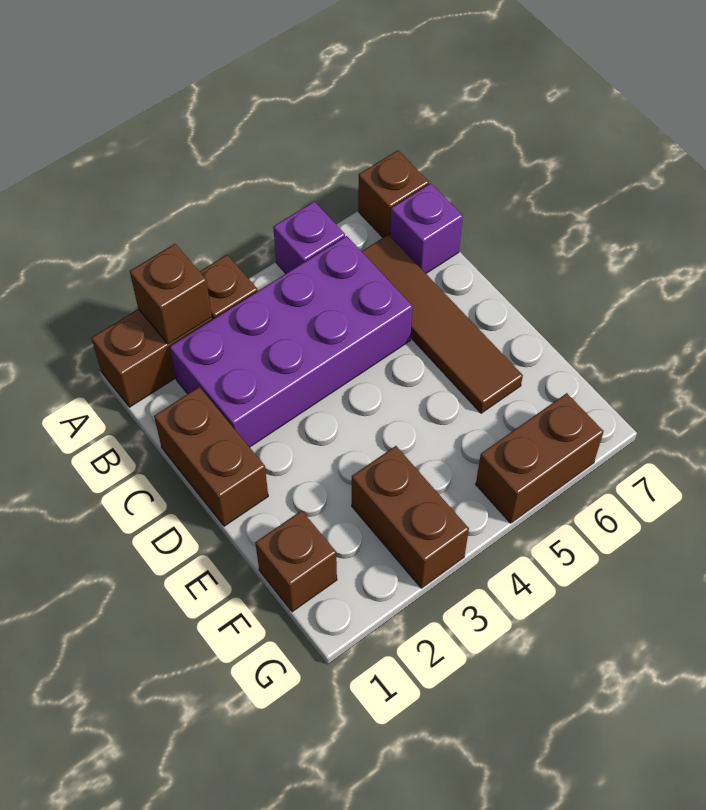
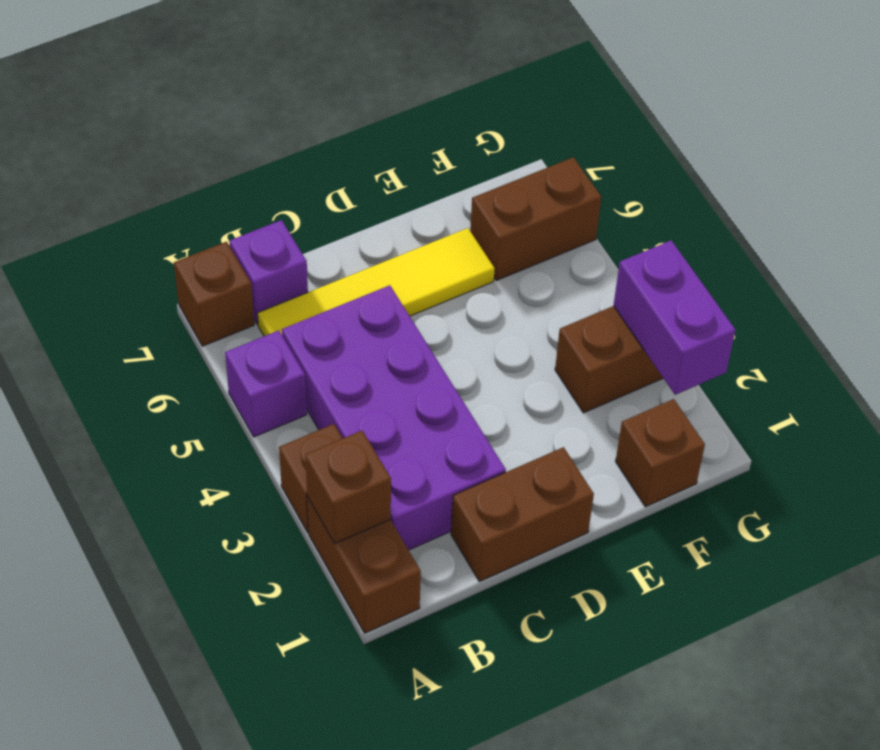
brown 1x4 tile [362,235,523,413] -> yellow 1x4 tile [257,228,495,336]
none -> purple 1x2 brick [613,240,736,395]
brown 1x2 brick [476,393,604,523] -> brown 1x2 brick turned to [470,157,601,281]

